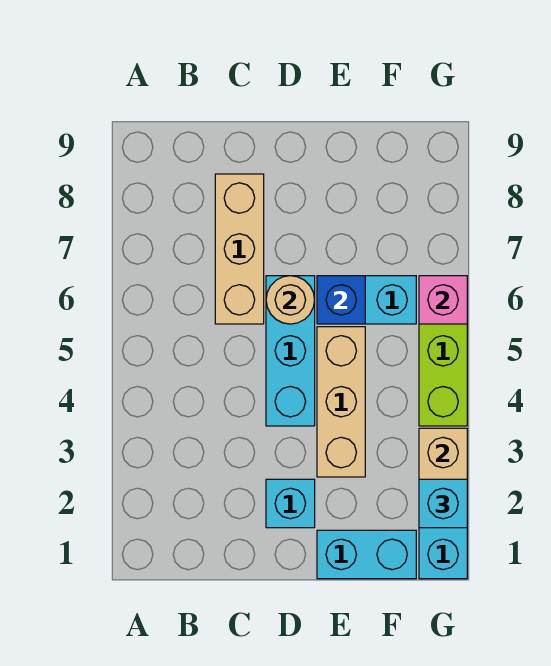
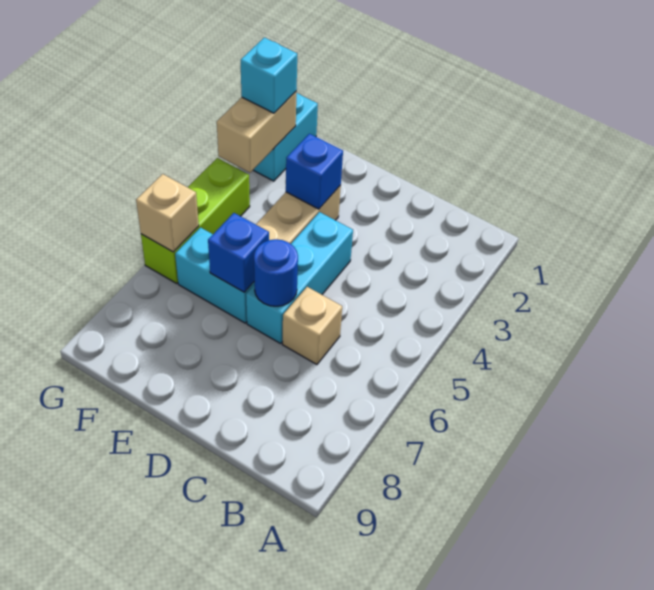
tan 1x3 brick [215,174,264,324] -> tan 1x1 brick [283,287,342,364]
cyan 1x1 brick [266,479,315,528] -> none
tan 1x1 round brick [266,276,315,324] -> blue 1x1 round brick [254,239,298,306]
cyan 1x2 brick [317,530,416,579] -> none
none -> blue 1x1 brick [286,134,343,209]
pink 1x1 brick [419,276,467,324] -> tan 1x1 brick [136,174,199,252]

